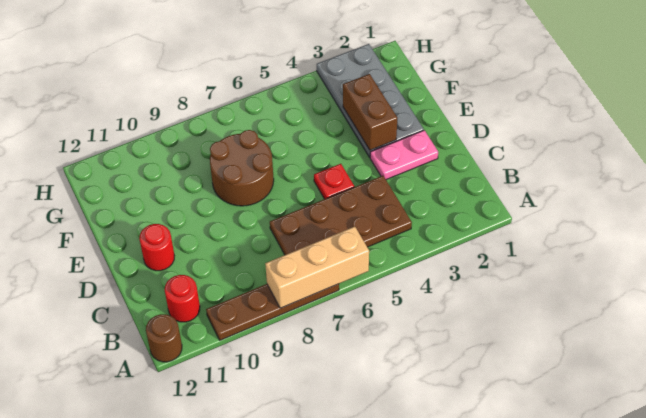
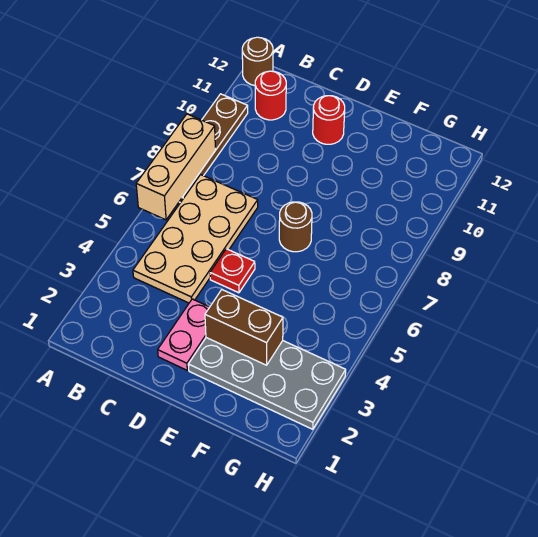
brown 2x4 plate [270,176,412,255] -> tan 2x4 plate [133,175,258,303]
brown 2x2 round brick [210,130,274,206] -> brown 1x1 round brick [279,202,312,252]

